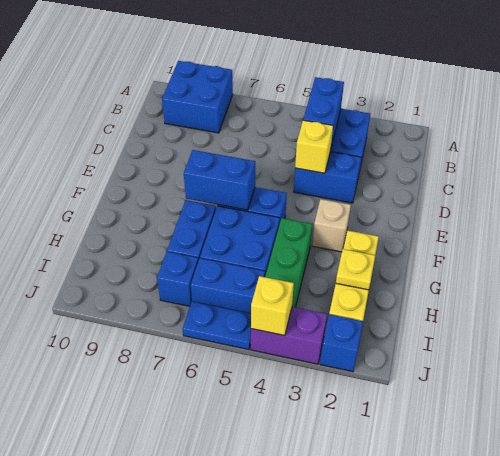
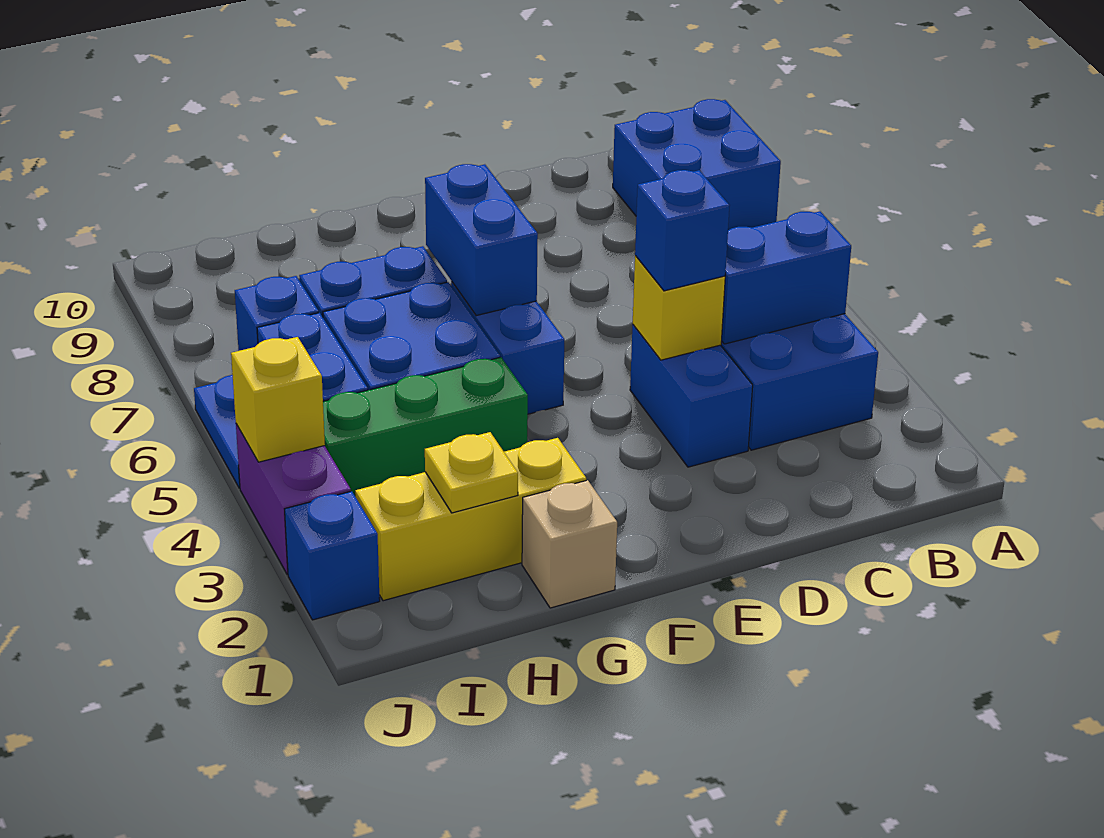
none -> blue 1x1 brick [635,170,730,291]
tan 1x1 brick [312,199,351,252] -> tan 1x1 brick moved to [522,480,617,608]

